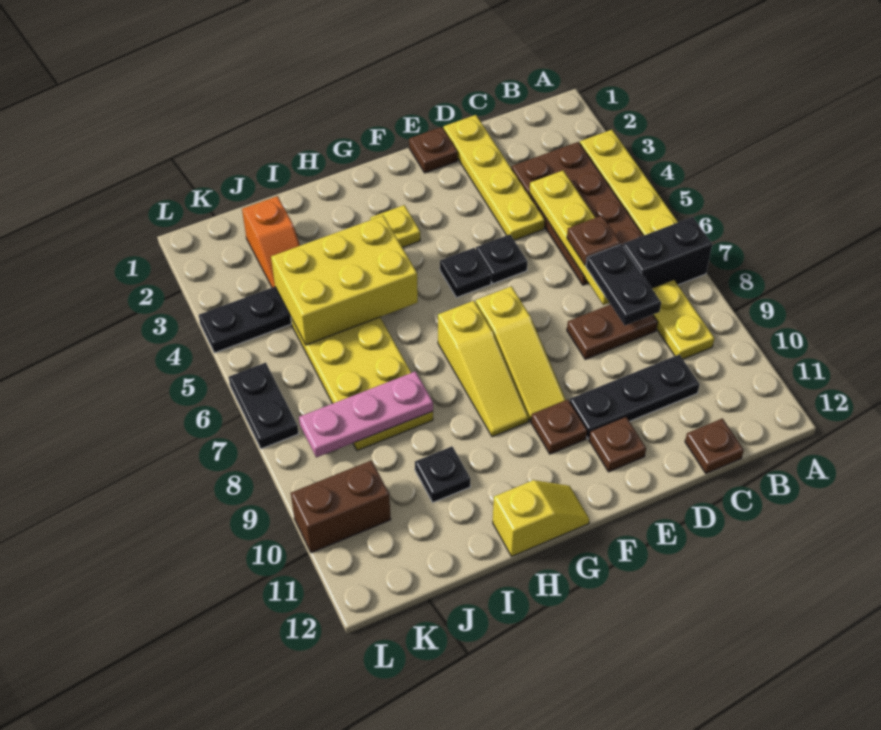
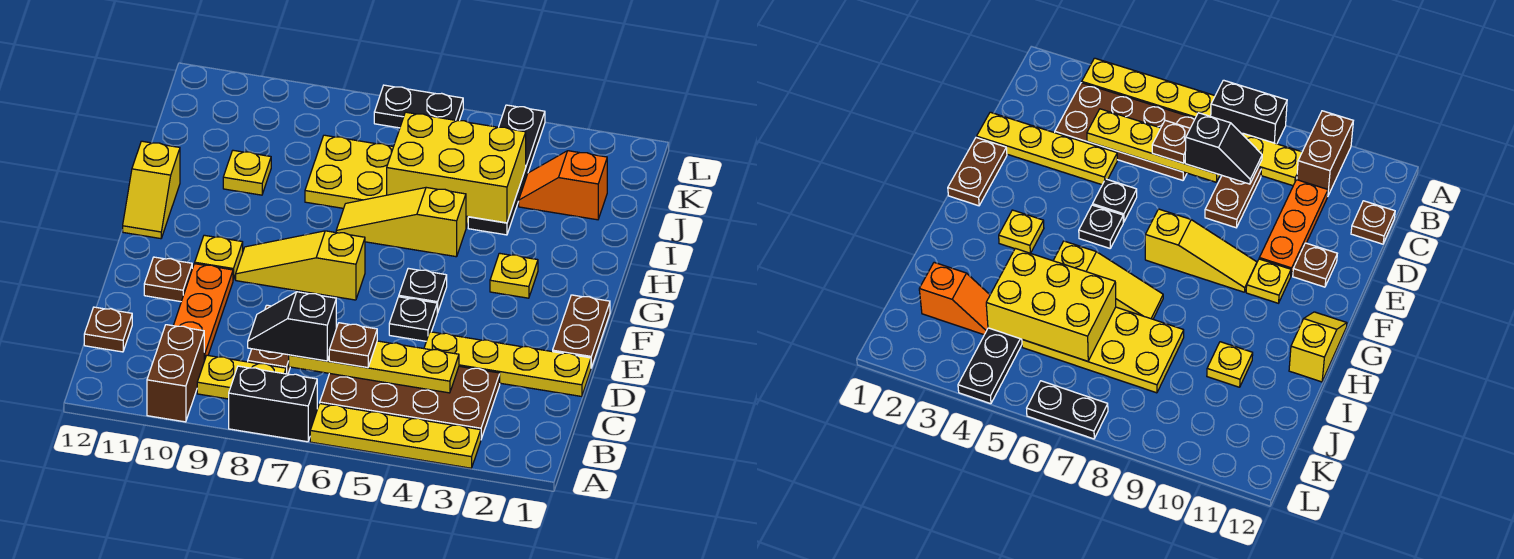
black 1x2 brick [623,217,712,288] -> black 1x2 brick turned to [229,366,317,442]
black 1x2 plate [586,244,661,325] -> black 1x2 slope [248,292,336,361]
black 1x3 plate [569,354,700,438] -> orange 1x3 plate [173,264,233,361]
brown 1x1 plate [409,127,458,173] -> brown 1x2 plate [553,295,610,368]
brown 1x1 plate [531,400,587,454] -> yellow 1x1 plate [195,235,243,280]
yellow 1x3 slope [438,301,529,437] -> yellow 1x3 slope moved to [336,187,466,257]
yellow 2x3 brick [271,216,418,345] -> yellow 2x3 brick turned to [387,112,526,223]
pink 1x3 plate [299,371,433,458] -> none
black 1x1 plate [415,447,470,502] -> yellow 1x1 plate [223,150,271,195]
brown 1x2 brick [291,460,391,553] -> brown 1x2 brick moved to [147,325,204,422]

